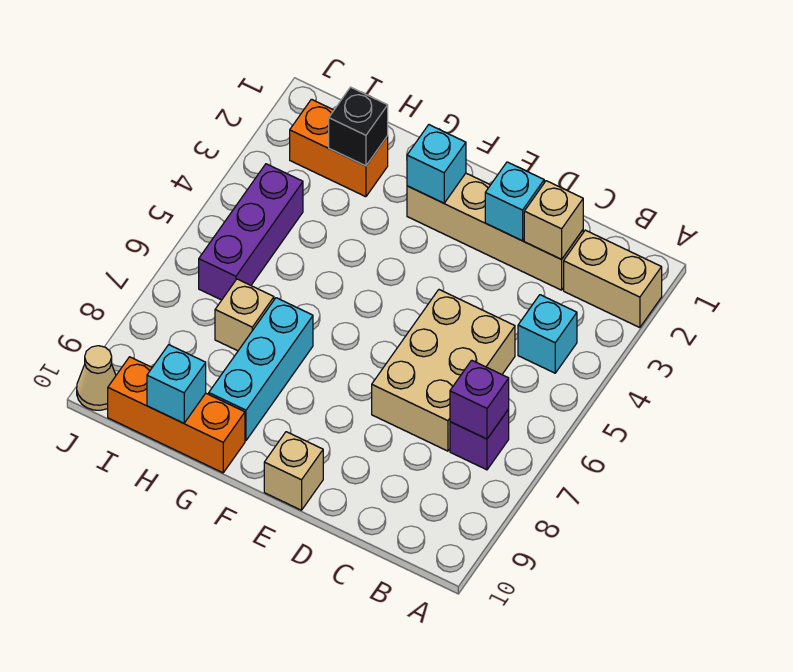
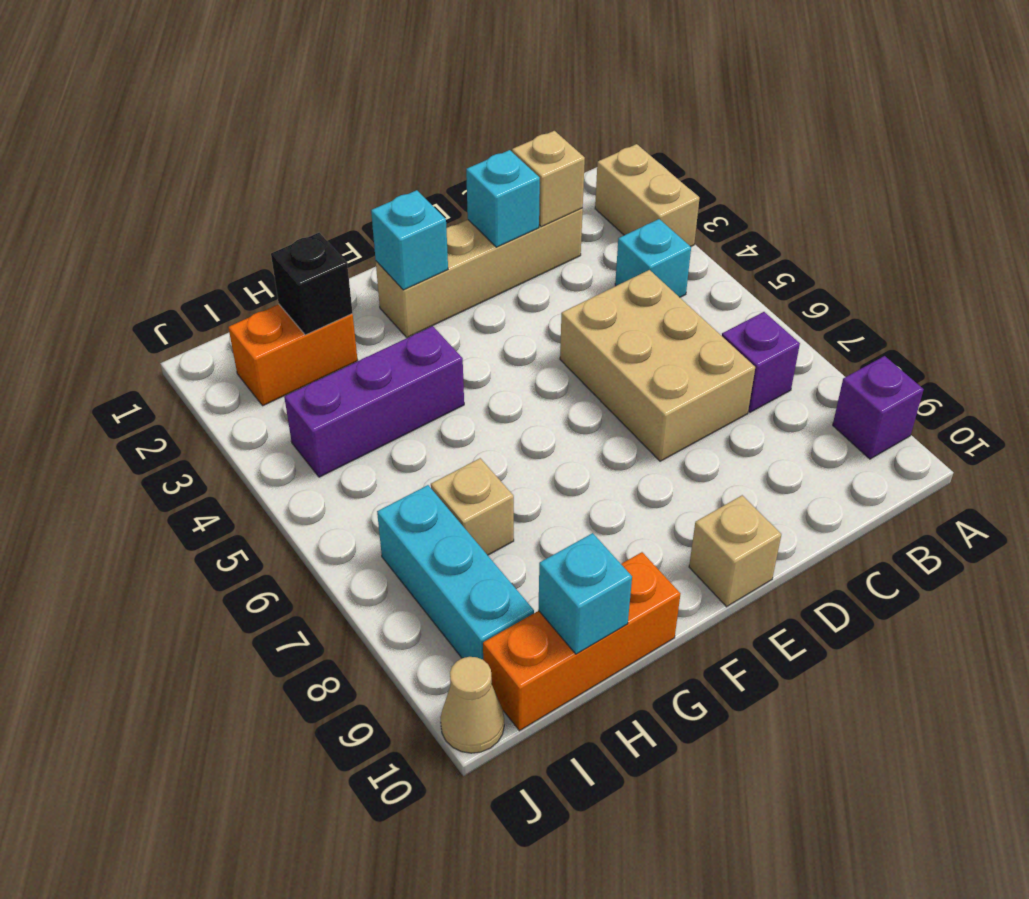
tan 1x2 brick [564,230,662,328] -> tan 1x2 brick turned to [595,144,699,246]
purple 1x1 brick [450,360,509,439] -> purple 1x1 brick moved to [833,356,924,459]
cyan 1x3 brick [209,298,313,441] -> cyan 1x3 brick moved to [377,485,534,660]
purple 1x3 brick [199,164,303,300] -> purple 1x3 brick turned to [284,326,464,477]

